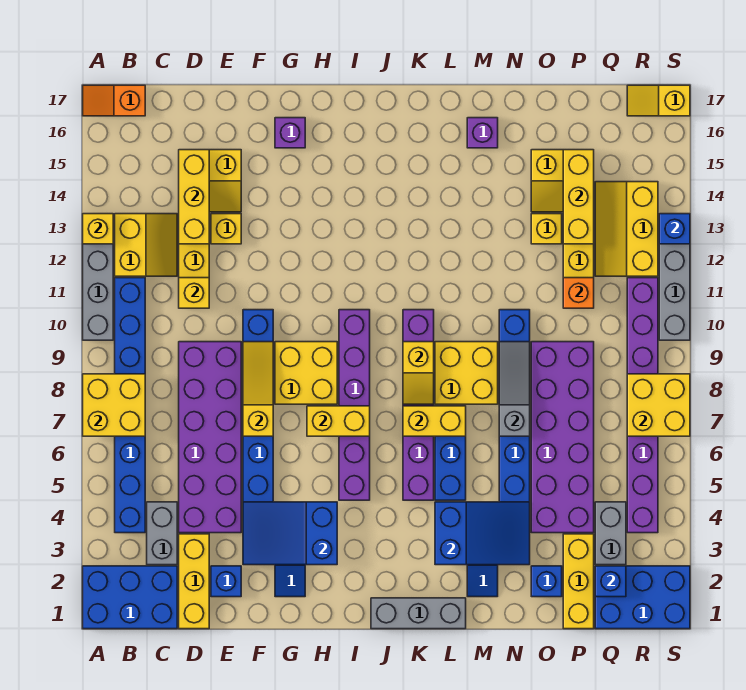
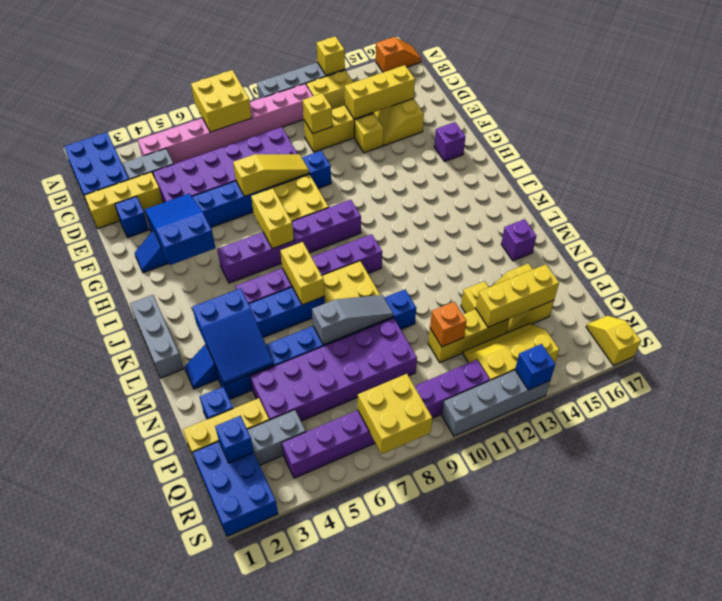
orange 1x2 slope [83,85,145,116] -> orange 1x2 slope turned to [376,37,422,72]
blue 1x8 brick [115,278,145,533] -> pink 1x8 brick [138,84,313,164]
yellow 1x2 slope [403,342,434,404] -> none

